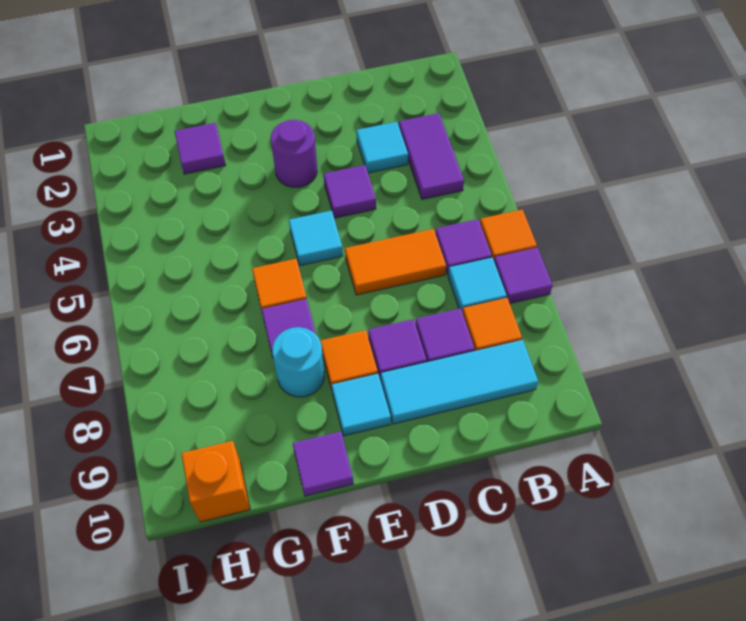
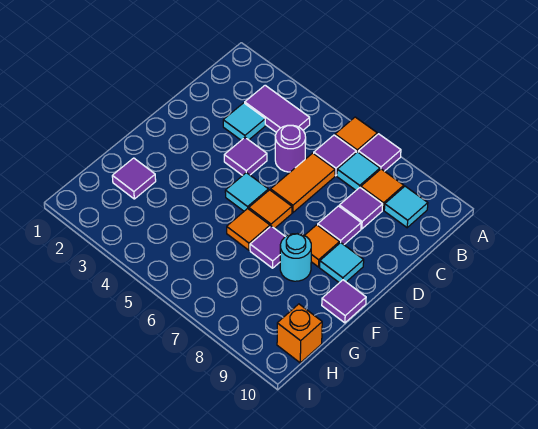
cyan 1x3 tile [381,340,538,424] -> cyan 1x1 tile [384,186,428,228]
purple 1x1 round brick [271,120,317,187] -> purple 1x1 round brick moved to [275,125,306,172]
none -> orange 1x1 tile [249,190,292,228]

